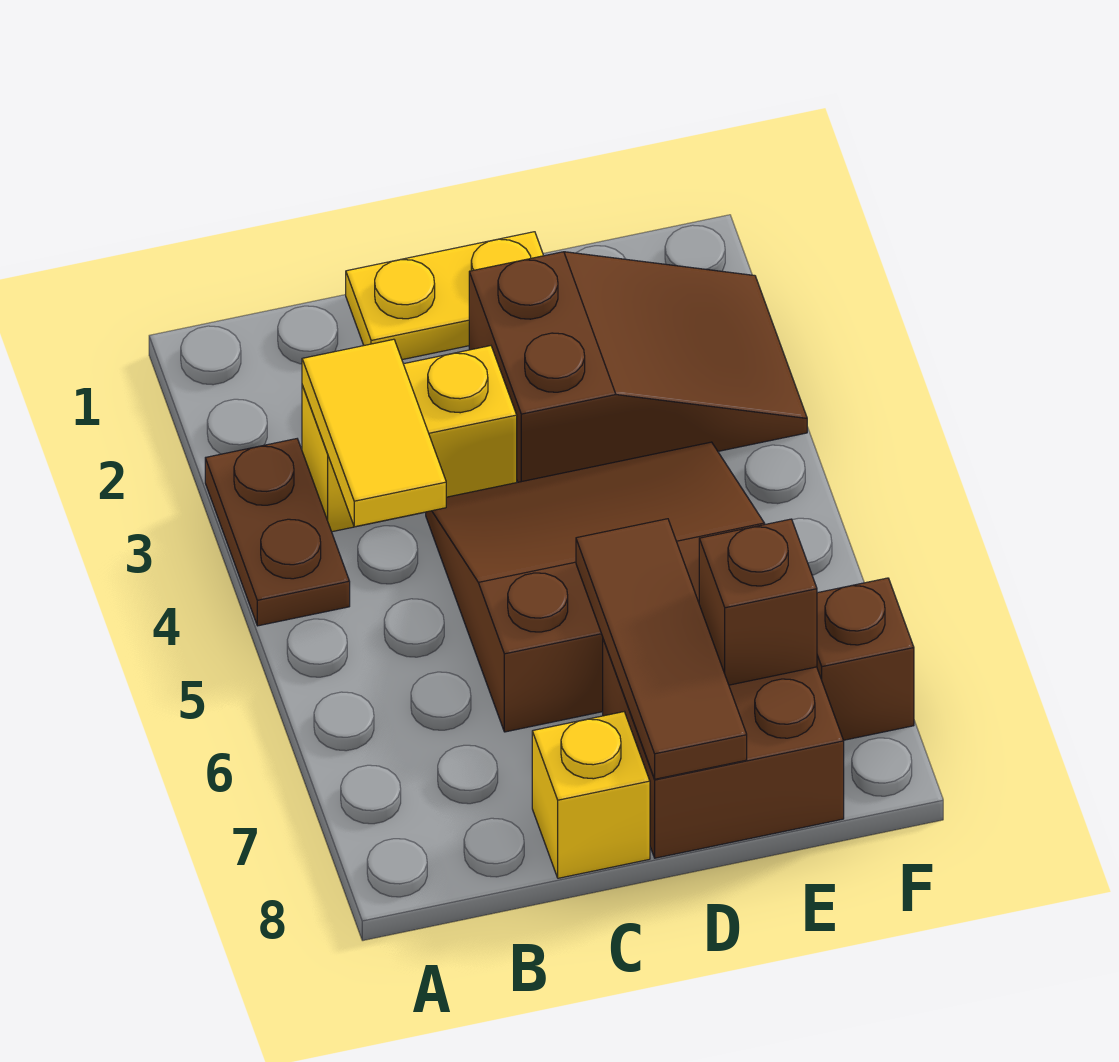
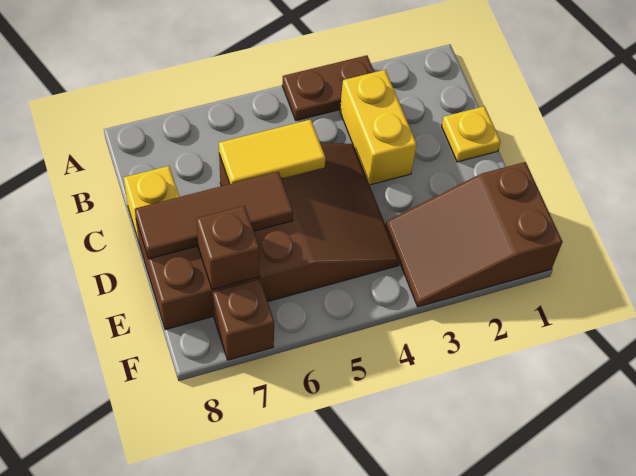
yellow 1x2 tile [302,339,446,527] -> yellow 1x2 tile moved to [219,119,326,184]
yellow 1x2 plate [346,232,544,360] -> yellow 1x1 plate [442,106,501,162]
brown 2x3 slope [469,252,807,482] -> brown 2x3 slope turned to [386,162,563,307]

